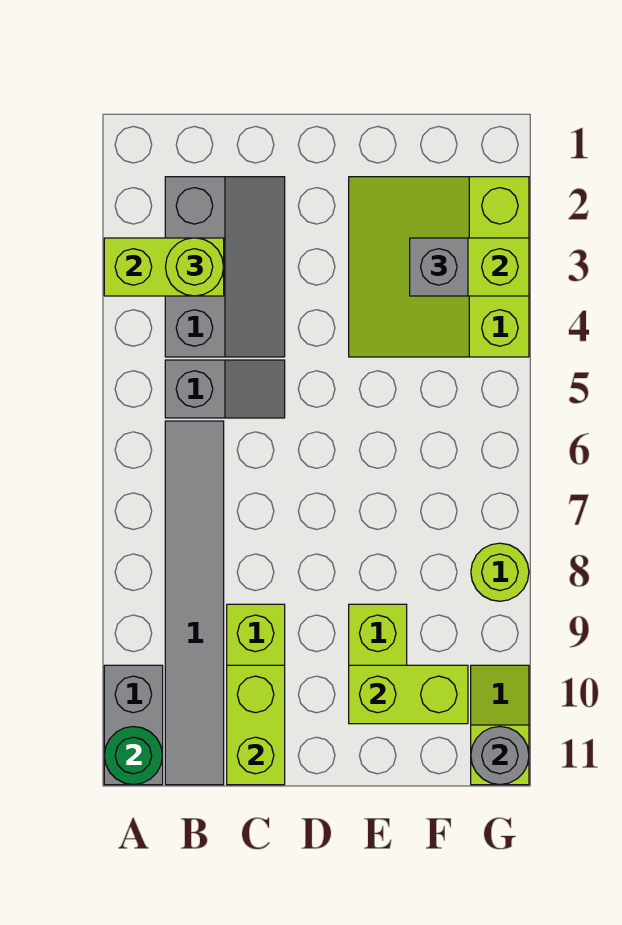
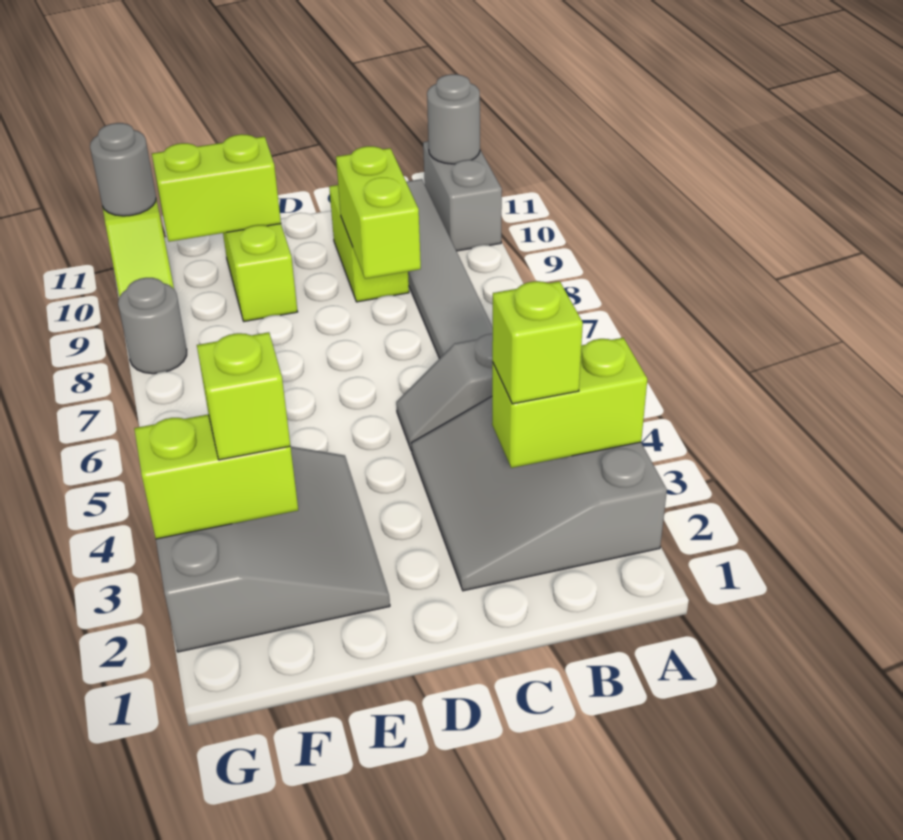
green 1x1 round brick [104,727,162,785] -> grey 1x1 round brick [427,74,480,164]
grey 2x3 slope [165,177,285,357] -> grey 3x3 slope [412,397,667,591]
lime 1x1 round brick [166,238,224,296] -> lime 1x1 brick [492,281,583,404]
lime 1x2 brick [227,665,285,785] -> lime 1x2 brick moved to [336,146,421,279]
lime 3x3 slope [349,177,529,357] -> grey 3x3 slope [156,447,390,652]
grey 1x1 brick [410,238,468,296] -> lime 1x1 brick [197,332,290,460]
lime 1x1 round brick [471,543,529,601] -> grey 1x1 round brick [118,278,187,374]

